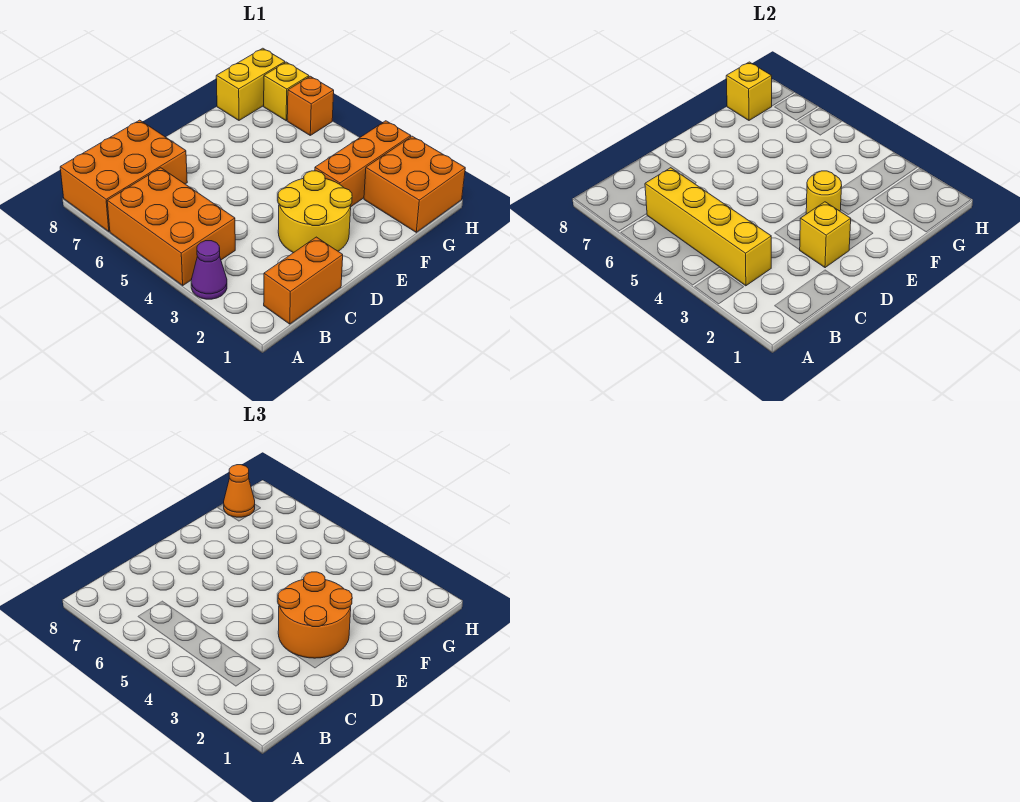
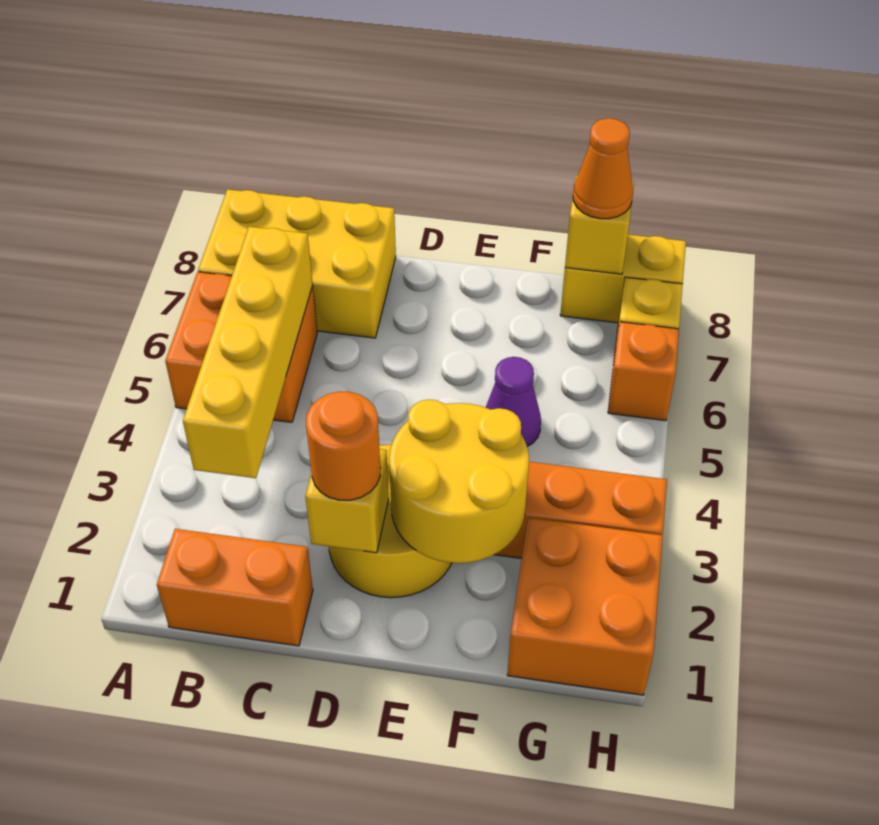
purple 1x1 cone [191,241,227,299] -> purple 1x1 cone moved to [486,357,541,447]
orange 2x3 brick [107,168,235,285] -> orange 2x2 brick [165,272,317,422]
orange 2x3 brick [60,120,187,232] -> yellow 2x3 brick [198,189,396,338]
orange 2x2 round brick [278,572,352,658] -> orange 1x1 round brick [306,392,380,500]
yellow 1x1 round brick [806,171,842,214] -> yellow 2x2 round brick [389,400,529,563]

